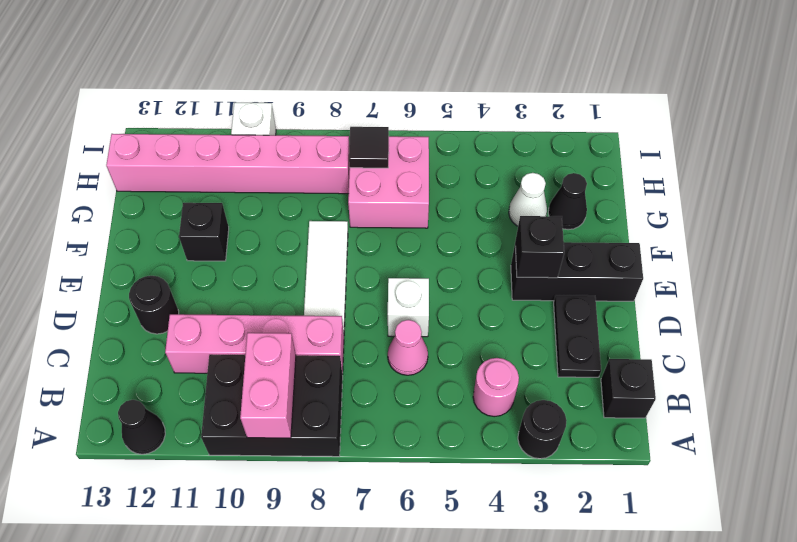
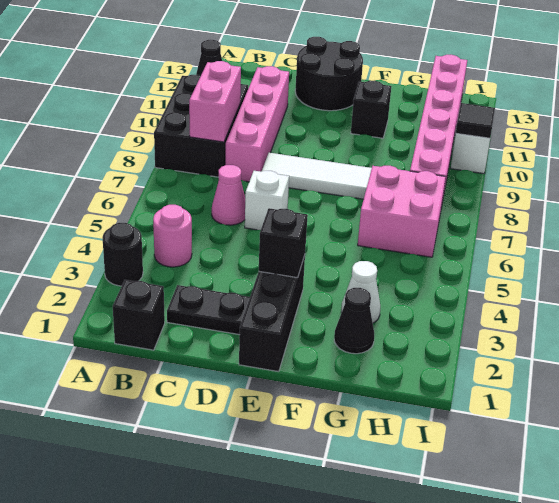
pink 1x2 brick [240,333,296,438] -> pink 1x2 brick turned to [189,61,241,142]
black 1x1 round brick [129,276,179,334] -> black 2x2 round brick [295,37,363,111]
black 1x1 tile [349,127,389,168] -> black 1x1 tile moved to [456,103,495,138]

